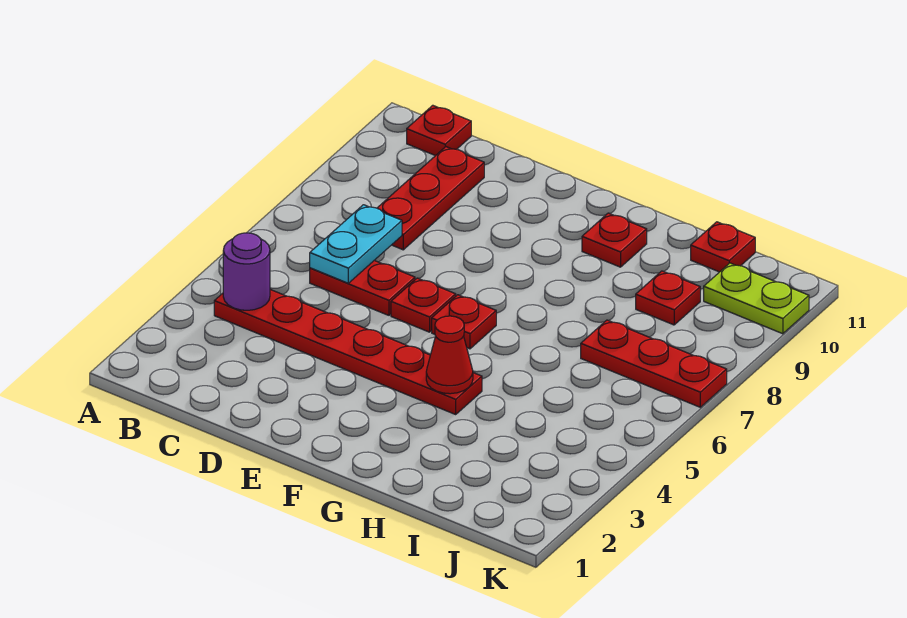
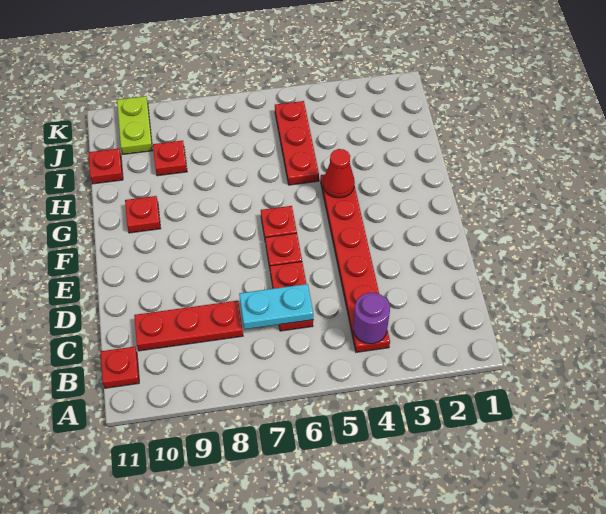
red 1x3 plate [581,320,727,407] -> red 1x3 plate moved to [275,101,319,185]

